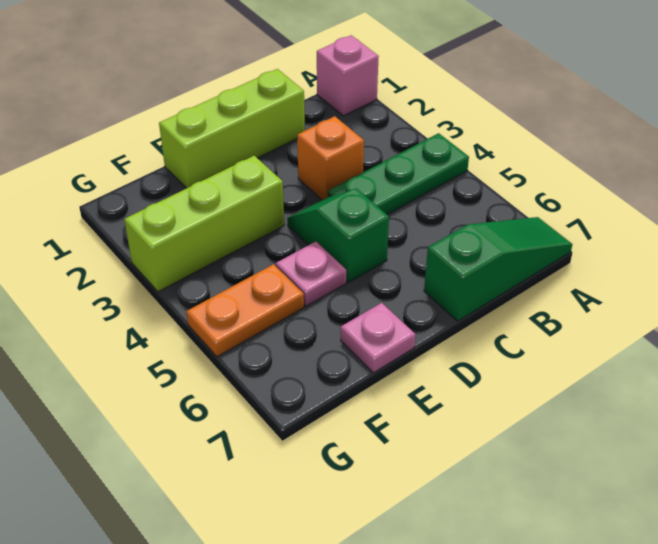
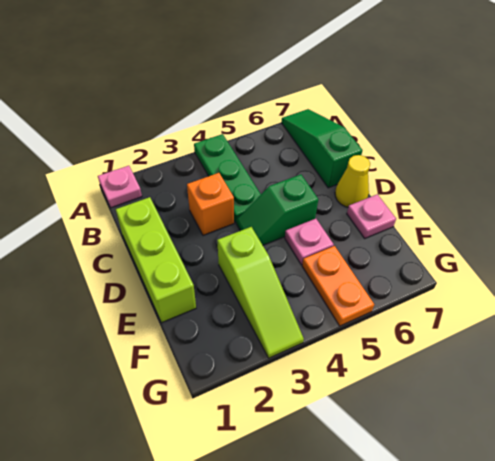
pink 1x1 brick [317,35,379,116] -> pink 1x1 plate [98,166,142,208]
none -> yellow 1x1 cone [335,155,370,207]
lime 1x3 brick [124,156,284,292] -> lime 1x3 slope [217,227,304,358]

